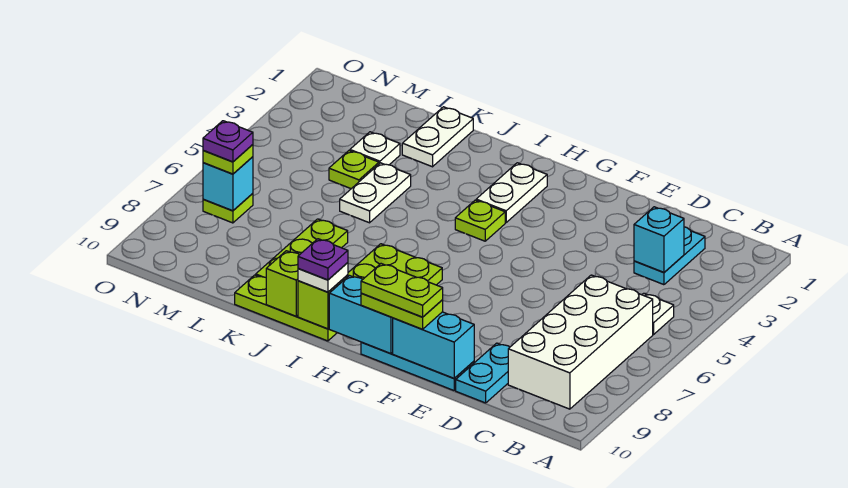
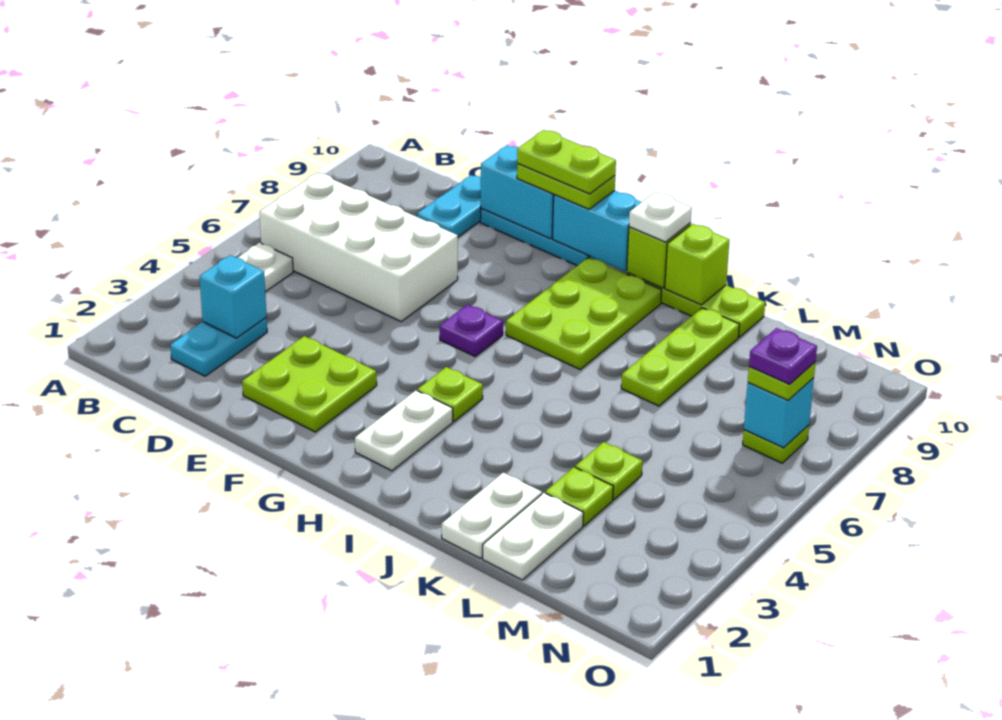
white 2x4 brick [508,275,653,409] -> white 2x4 brick turned to [260,173,458,321]
none -> lime 2x2 plate [242,336,377,432]
purple 1x1 plate [298,239,348,280] -> purple 1x1 plate moved to [440,305,503,356]
white 1x2 plate [340,163,411,223] -> white 1x2 plate moved to [483,493,583,580]
white 1x1 plate [350,132,400,165] -> lime 1x1 plate [545,467,613,526]

